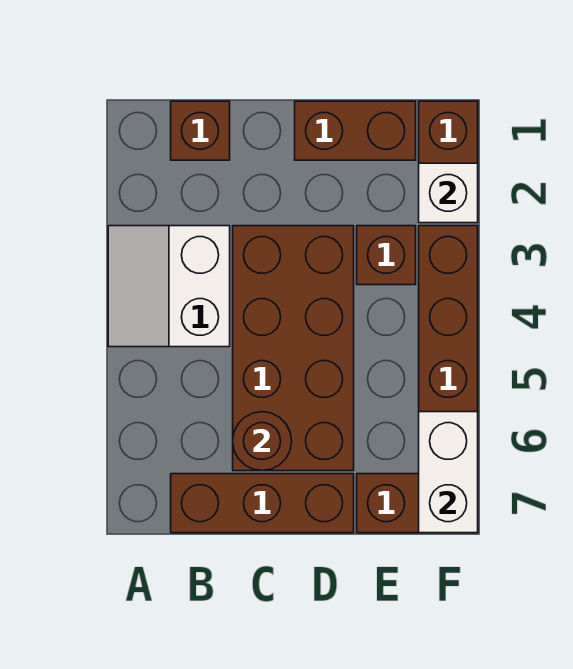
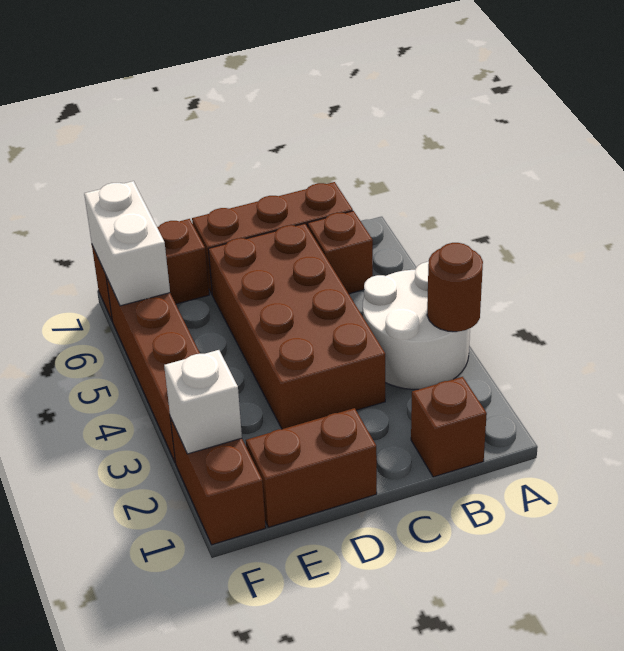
white 2x2 slope [108,226,230,347] -> white 2x2 round brick [363,262,470,389]
brown 1x1 round brick [233,412,292,471] -> brown 1x1 round brick moved to [427,243,483,332]
brown 1x1 brick [357,226,416,285] -> brown 1x1 brick moved to [308,211,373,294]

